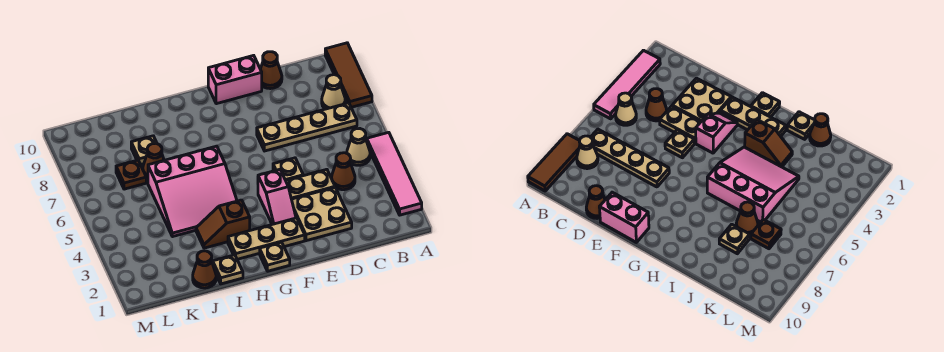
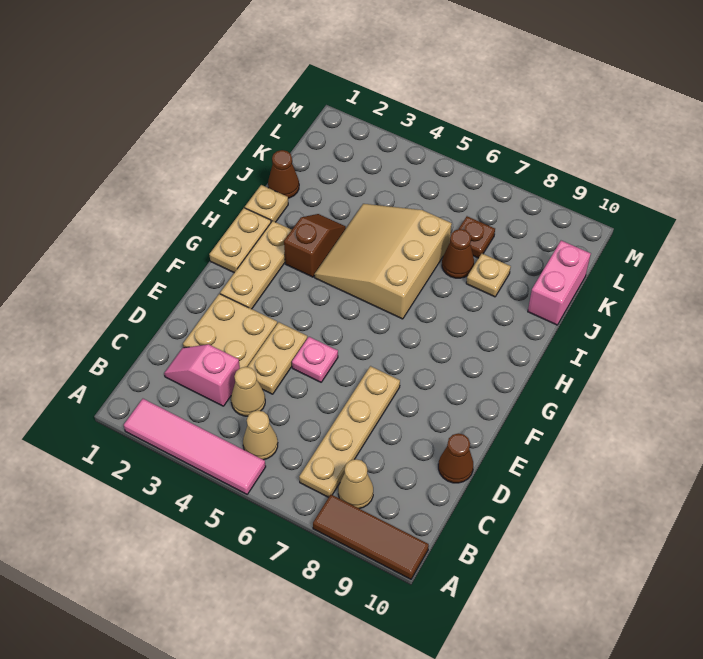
brown 1x1 cone [332,153,355,190] -> tan 1x1 cone [231,367,265,416]
tan 1x1 plate [273,158,303,180] -> pink 1x1 plate [292,337,338,382]
pink 1x2 brick [208,55,262,104] -> pink 1x2 brick moved to [528,241,591,325]
pink 1x2 slope [258,169,296,224] -> pink 1x2 slope moved to [164,344,240,406]
tan 1x1 plate [260,242,290,271] -> tan 1x2 plate [209,208,271,273]
pink 3x3 slope [148,146,237,237] -> tan 3x3 slope [314,204,452,319]

